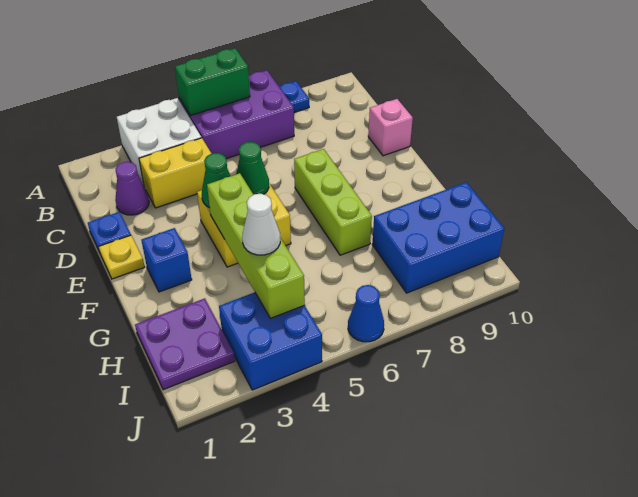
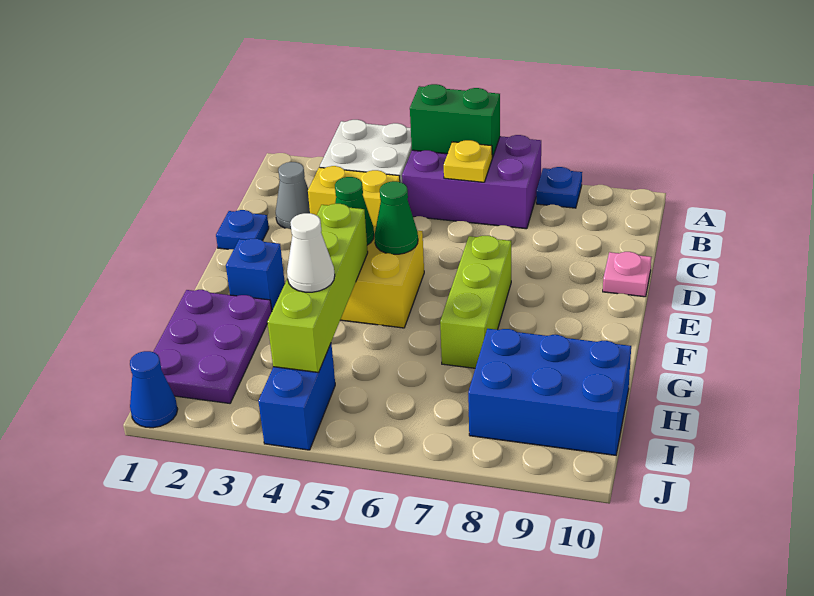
purple 1x1 cone [115,162,149,215] -> grey 1x1 cone [276,162,310,229]
pink 1x1 brick [368,99,413,156] -> pink 1x1 plate [603,252,652,297]
yellow 1x1 plate [99,235,145,279] -> yellow 1x1 plate moved to [444,140,492,182]
purple 2x2 plate [135,298,235,390] -> purple 2x3 plate [153,290,272,403]
blue 2x2 brick [219,292,322,390] -> blue 1x2 brick [258,344,335,450]
blue 1x1 cone [348,285,384,342] -> blue 1x1 cone moved to [130,351,178,428]

